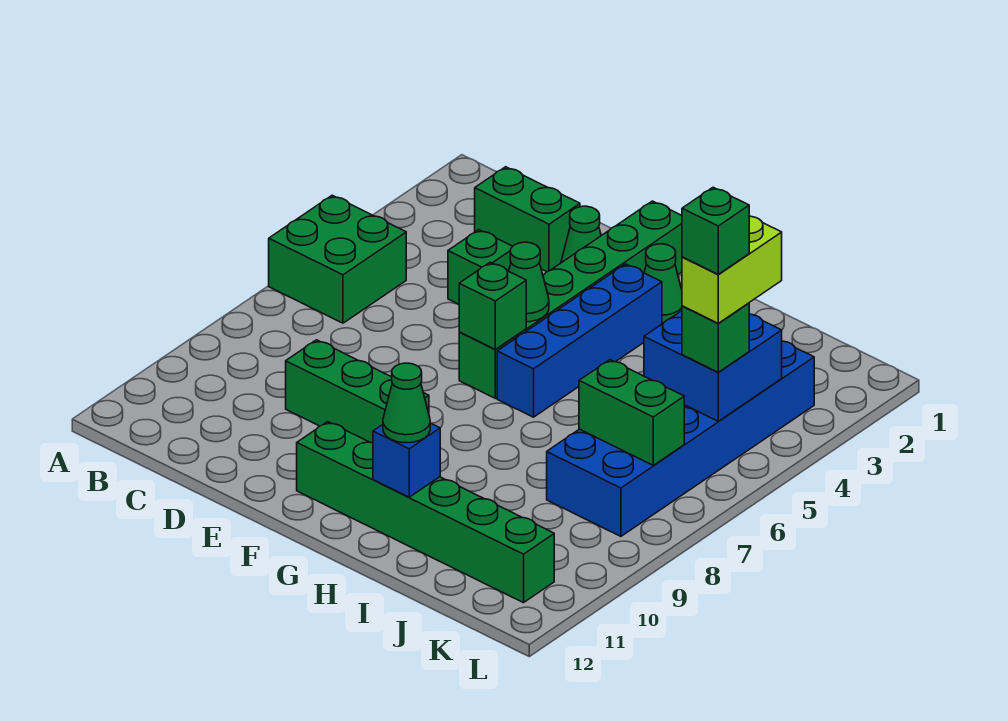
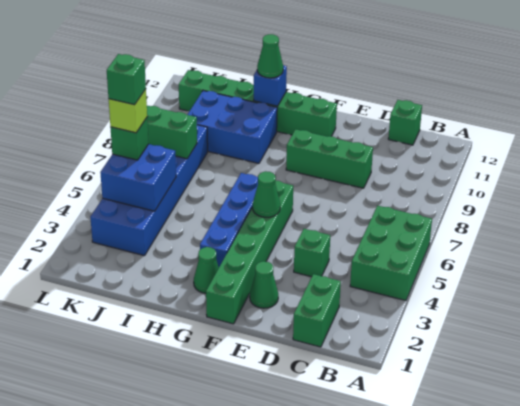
green 2x2 brick [269,195,406,323] -> green 2x3 brick [350,206,432,301]
green 1x2 brick [475,167,580,272] -> green 1x2 brick turned to [293,274,341,347]
green 1x1 brick [459,262,526,349] -> green 1x1 brick moved to [388,100,422,145]
none -> blue 2x3 brick [187,91,277,163]
lime 1x2 brick [682,216,782,323] -> lime 1x1 brick [109,89,147,133]

